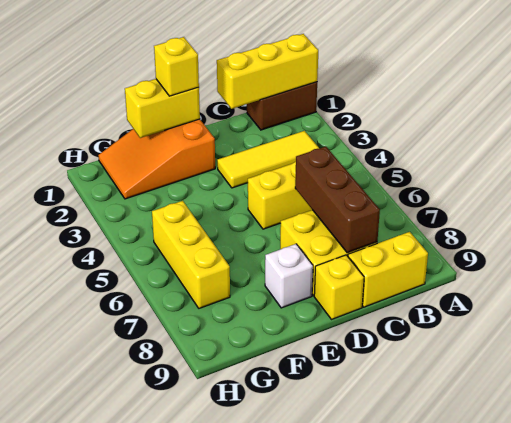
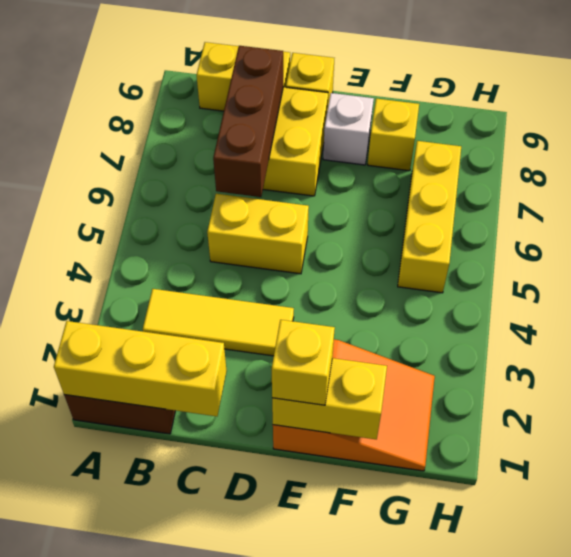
none -> yellow 1x1 brick [368,99,419,171]

